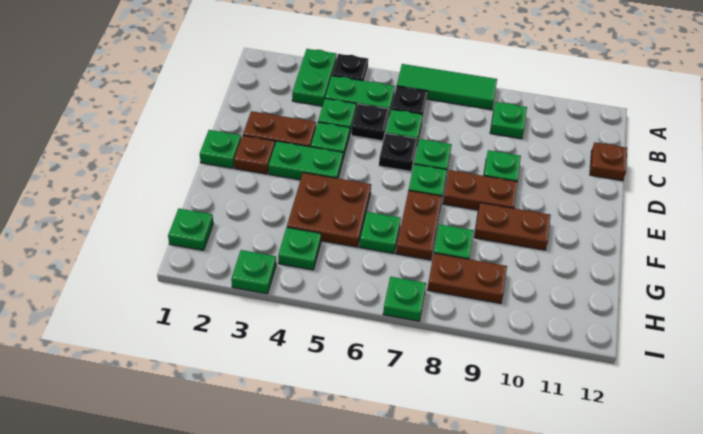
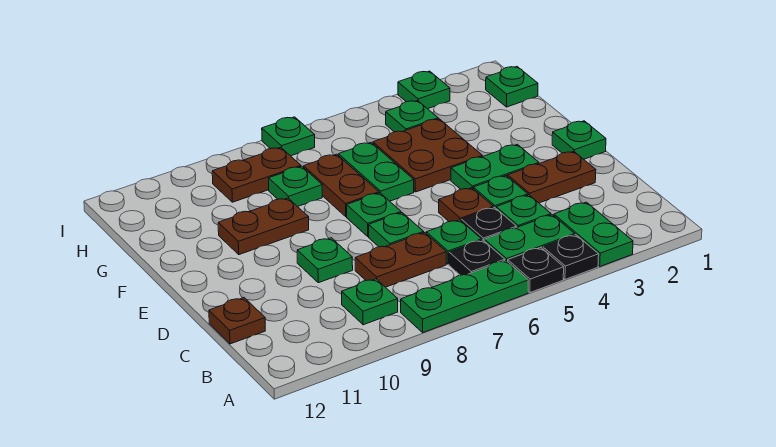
green 1x3 tile [397,64,497,110] -> green 1x3 plate [401,260,528,332]
black 1x1 plate [379,133,418,172] -> black 1x1 plate moved to [508,248,564,292]
brown 1x1 plate [234,136,275,174] -> brown 1x1 plate moved to [439,188,493,222]
brown 1x2 plate [443,170,518,210] -> brown 1x2 plate moved to [355,233,446,287]
green 1x1 plate [359,212,401,253] -> green 1x2 plate [338,143,414,201]

